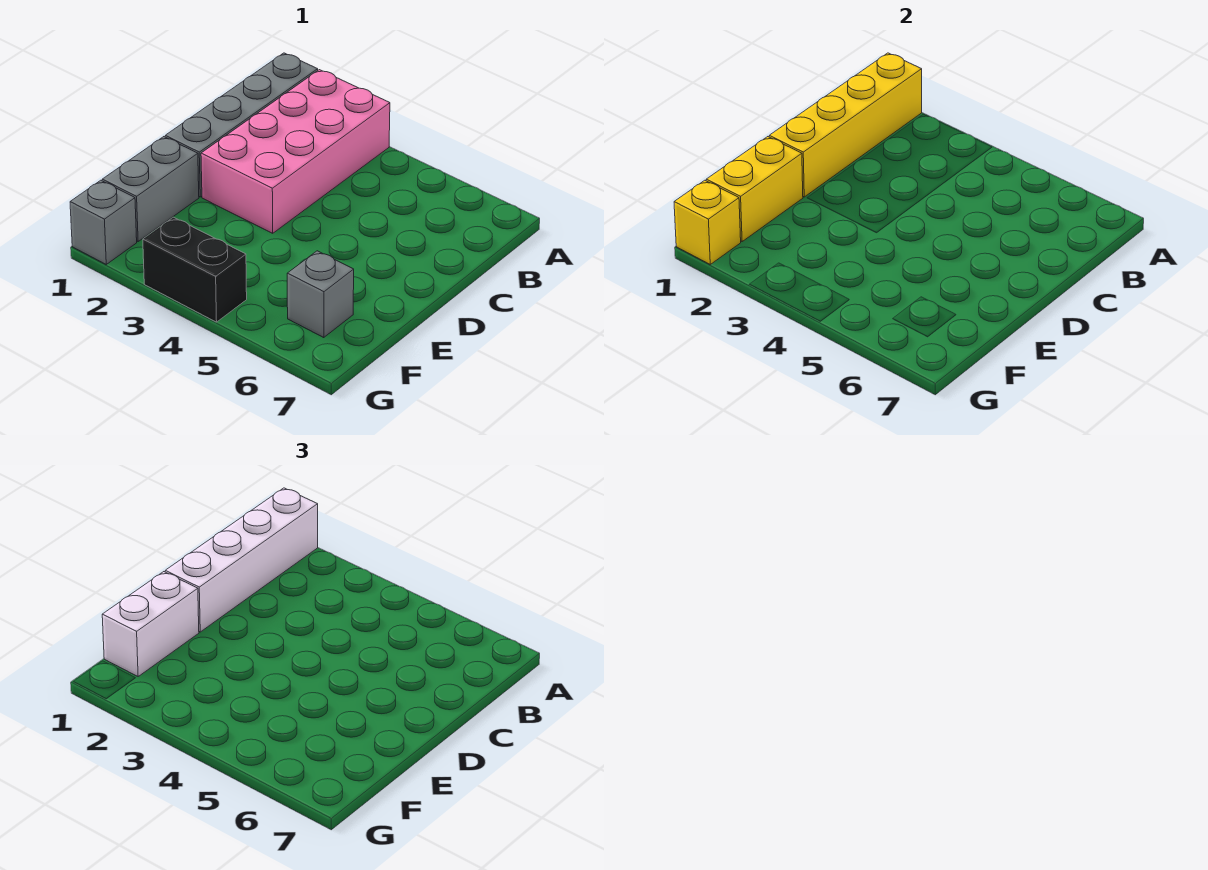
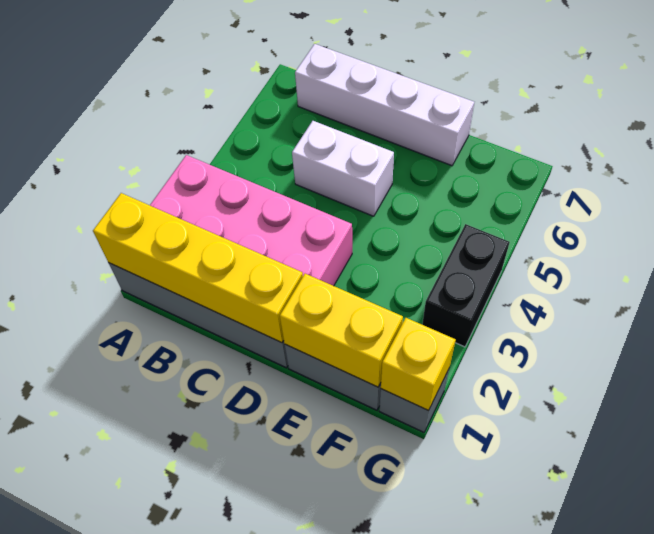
white 1x4 brick [165,488,318,632] -> white 1x4 brick moved to [295,44,474,166]
white 1x2 brick [102,572,199,676] -> white 1x2 brick moved to [292,121,394,216]
grey 1x1 brick [287,251,354,338] -> none

